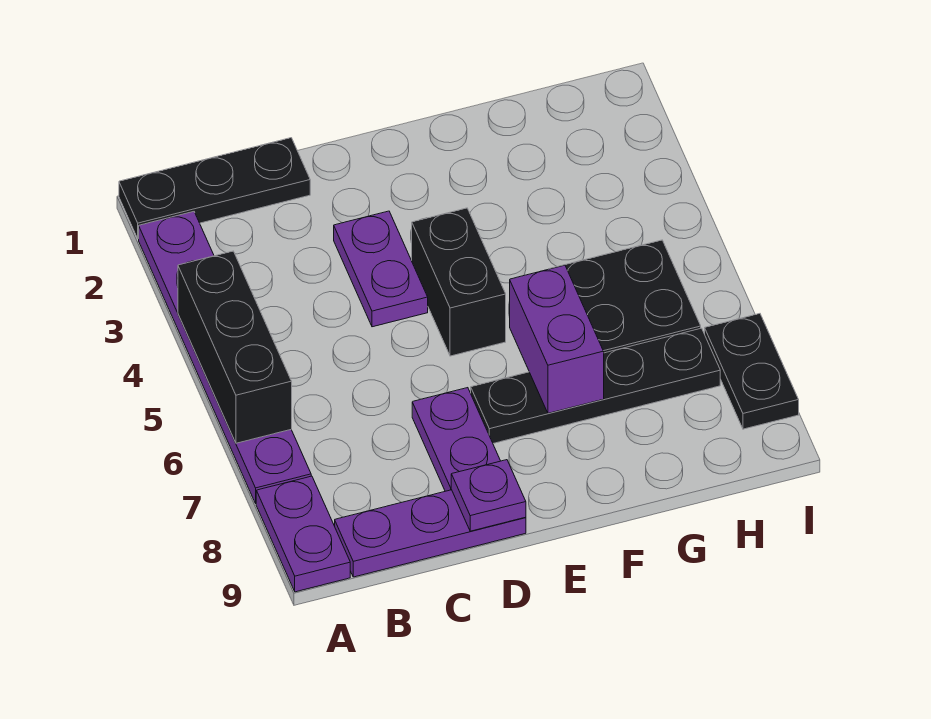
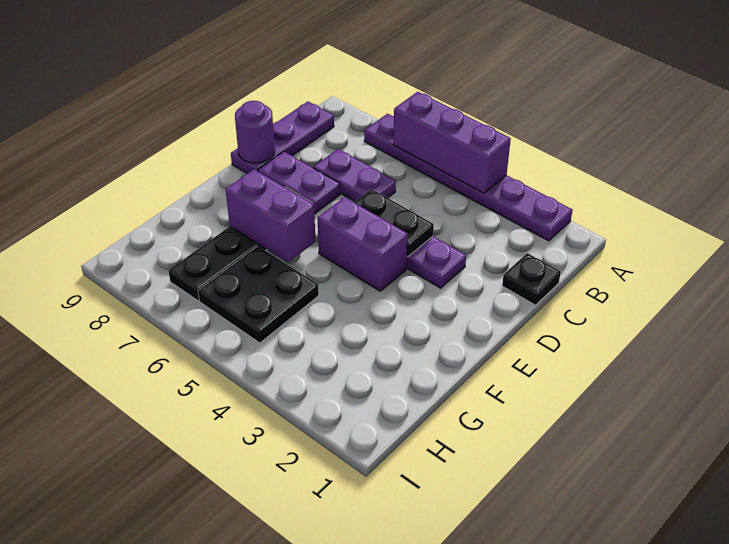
black 1x3 plate [119,138,310,239] -> black 1x1 plate [502,253,561,305]
black 1x3 brick [178,251,292,443] -> purple 1x3 brick [393,92,511,193]
purple 1x2 plate [256,476,350,592] -> purple 1x2 plate moved to [313,149,396,201]
purple 1x1 plate [451,460,526,531] -> purple 1x1 round brick [235,101,275,163]
black 1x2 brick [412,208,506,356] -> purple 1x2 brick [317,197,408,291]
black 1x2 plate [705,314,799,429] -> black 1x2 plate moved to [354,189,434,257]

